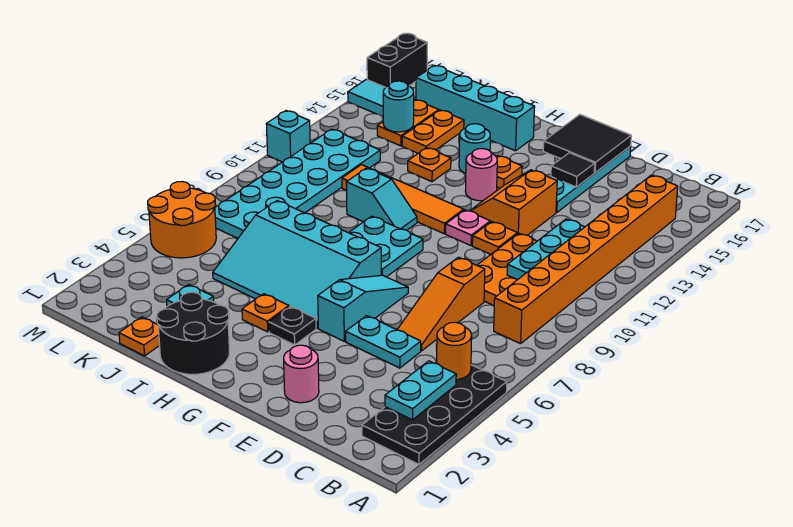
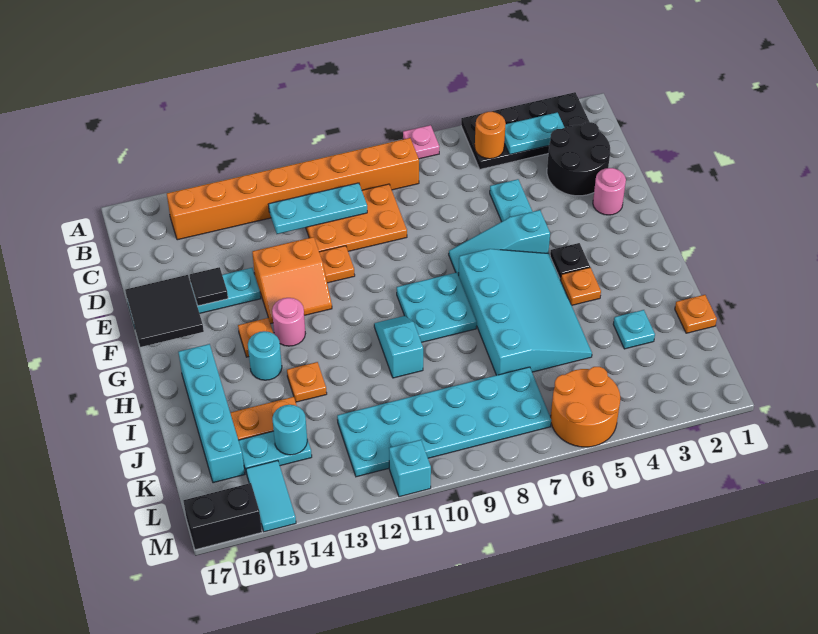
orange 1x3 slope [397,257,485,351] -> none
pink 1x1 plate [446,210,490,246] -> pink 1x1 plate moved to [403,125,440,159]
orange 1x4 tile [342,165,464,234] -> none
black 2x2 round brick [157,292,229,374] -> black 2x2 round brick moved to [547,122,610,196]
orange 1x2 plate [377,100,439,146] -> cyan 1x2 plate [238,431,312,474]

